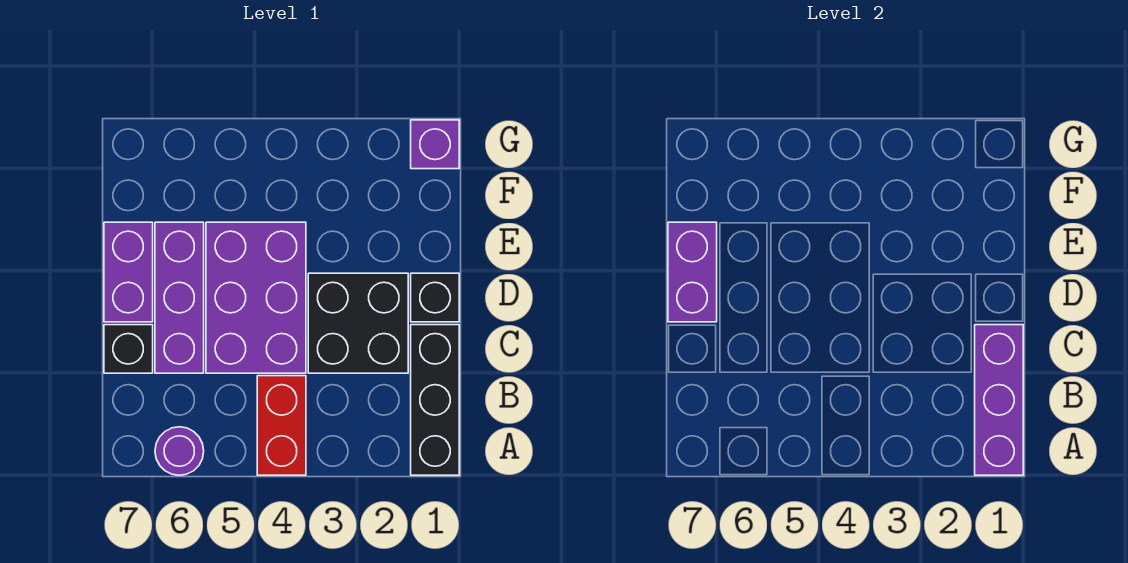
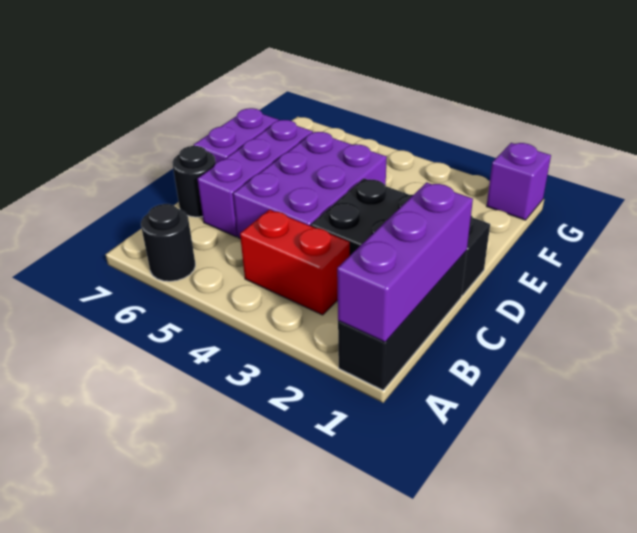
red 1x2 brick [257,376,306,475] -> red 1x2 brick turned to [240,210,350,315]
purple 1x1 round brick [155,427,204,475] -> black 1x1 round brick [141,204,195,281]
black 1x1 brick [104,325,153,373] -> black 1x1 round brick [172,146,216,217]
purple 1x2 brick [668,222,717,322] -> none

